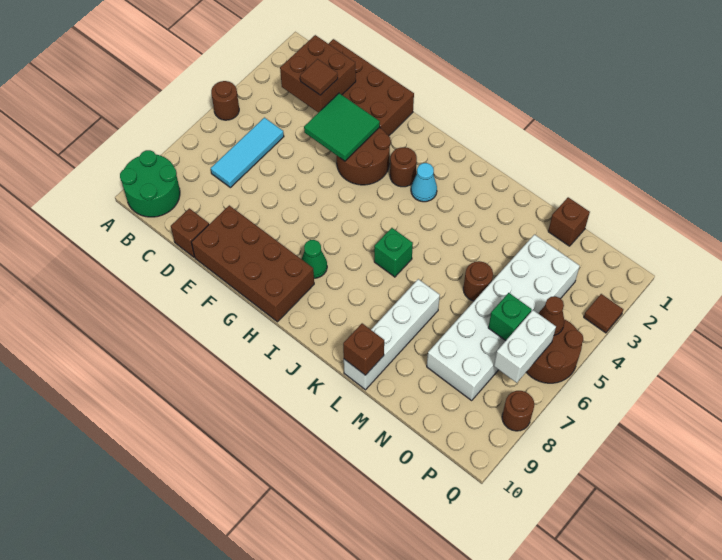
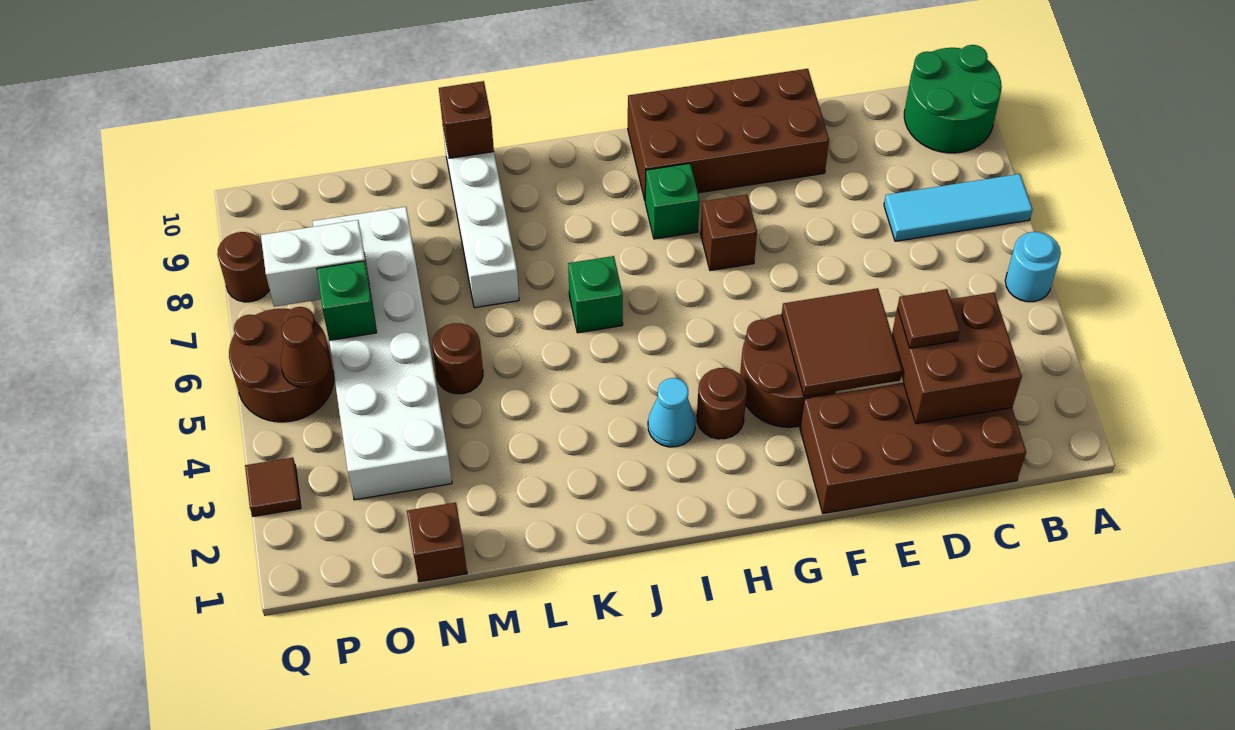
brown 1x1 round brick [211,81,239,120] -> cyan 1x1 round brick [1005,232,1061,302]
cyan 1x3 tile [211,118,284,188] -> cyan 1x3 tile turned to [884,174,1033,241]
brown 1x1 brick [171,208,209,257] -> brown 1x1 brick moved to [701,195,757,271]
green 2x2 tile [304,93,380,161] -> brown 2x2 tile [782,288,902,396]
green 1x1 cone [302,240,327,278] -> green 1x1 brick [645,163,700,239]
white 1x2 brick [494,310,556,383] -> white 1x2 brick turned to [261,220,369,307]

